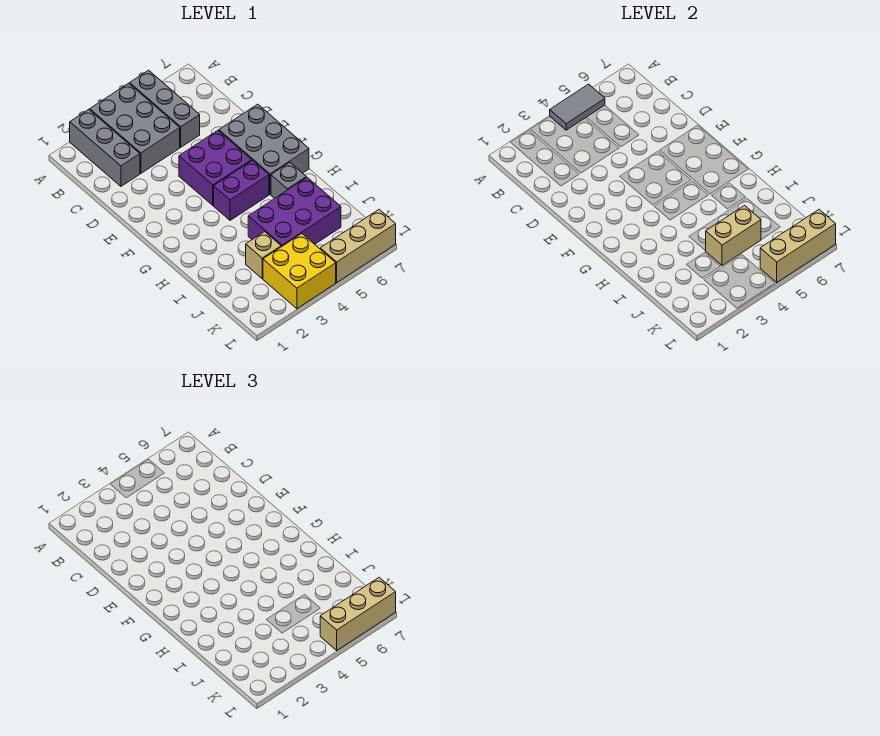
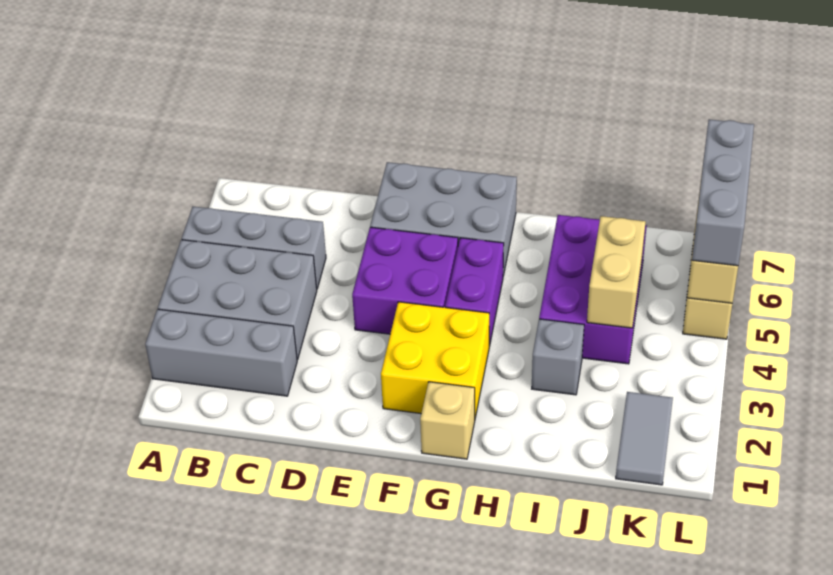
grey 1x2 tile [550,84,605,130] -> grey 1x2 tile moved to [616,392,673,485]
grey 1x1 brick [271,162,306,198] -> grey 1x1 brick moved to [532,319,584,395]
tan 1x1 brick [246,232,281,278] -> tan 1x1 brick moved to [420,382,475,459]
yellow 2x2 brick [263,234,336,309] -> yellow 2x2 brick moved to [381,302,489,418]
tan 1x3 brick [320,578,396,650] -> grey 1x3 brick [692,119,754,266]

